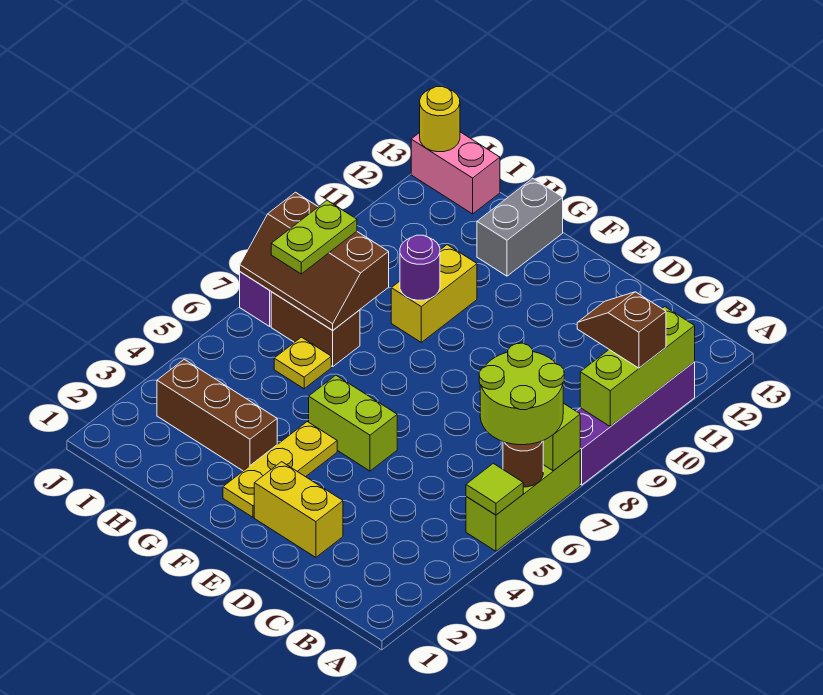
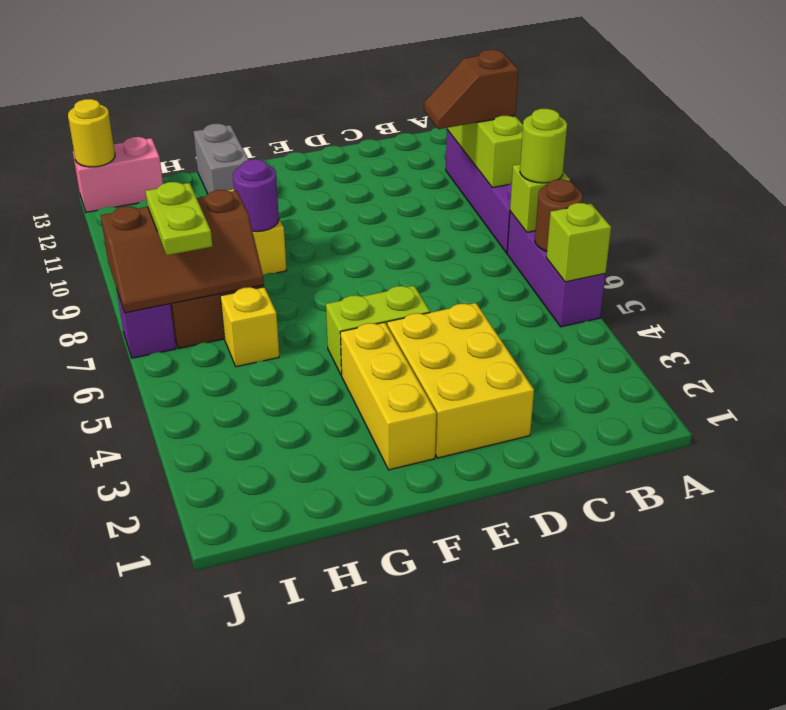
lime 1x3 brick [466,451,580,551] -> purple 1x3 brick [507,211,605,327]
lime 1x1 tile [466,463,523,515] -> lime 1x1 brick [546,203,611,282]
lime 2x2 round brick [479,343,564,445] -> lime 1x1 round brick [520,109,567,183]
yellow 1x2 brick [254,462,343,557] -> yellow 2x3 brick [387,303,534,458]
yellow 1x3 plate [223,422,337,517] -> yellow 1x3 brick [340,322,436,470]
brown 1x3 brick [157,359,277,471] -> none
yellow 1x1 plate [274,337,331,389] -> yellow 1x1 brick [220,287,279,367]

